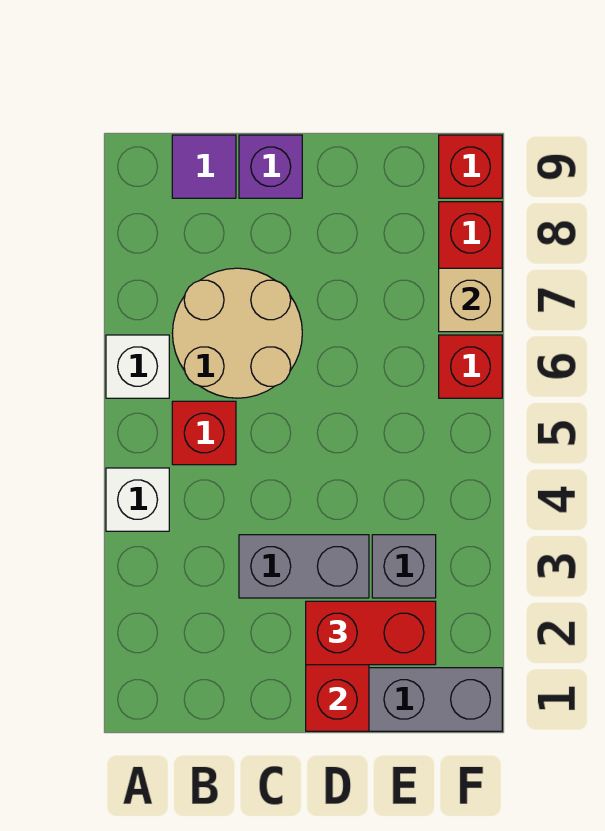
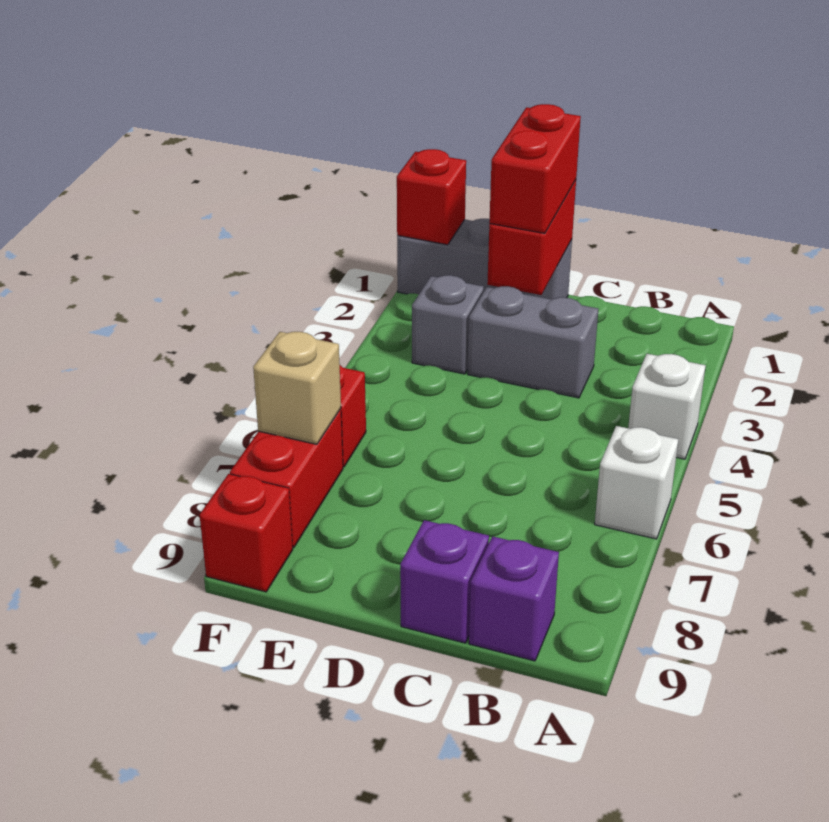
red 1x1 brick [172,401,236,465] -> red 1x1 brick moved to [397,149,466,245]
tan 2x2 round brick [172,268,302,398] -> none
purple 1x1 tile [172,135,236,198] -> purple 1x1 brick [469,536,559,661]
red 1x2 brick [306,601,436,665] -> red 1x2 brick turned to [489,104,581,233]

